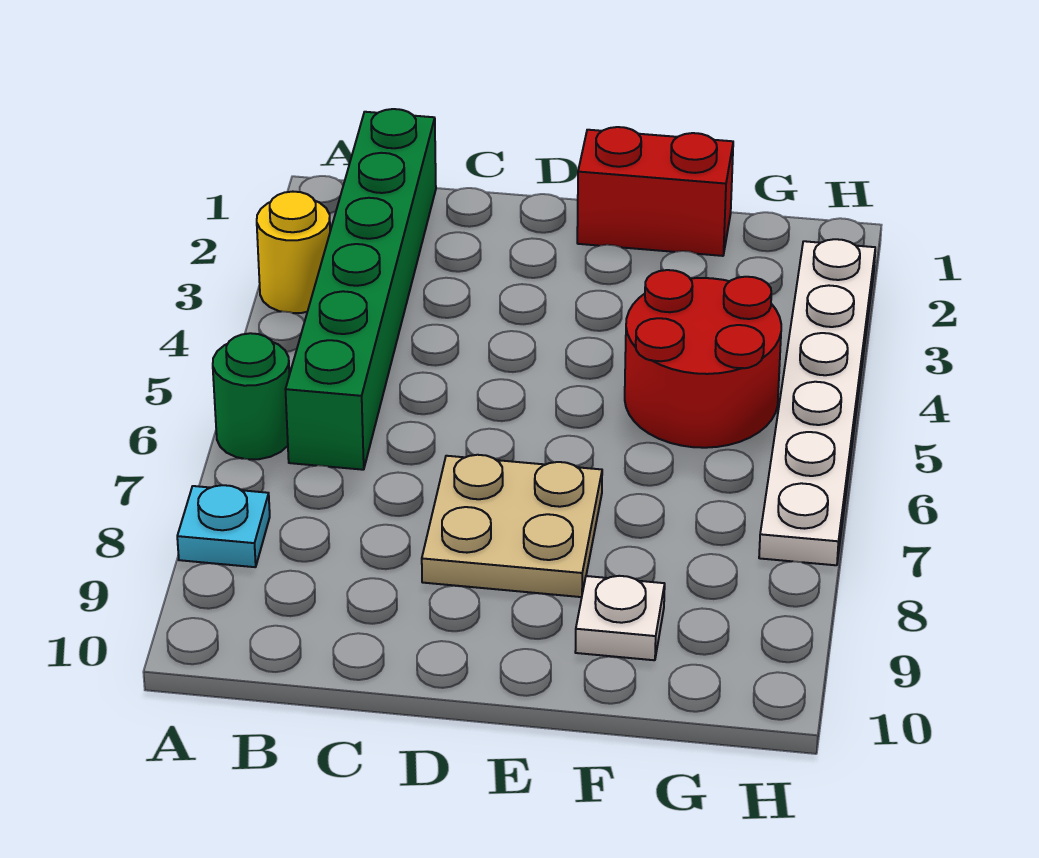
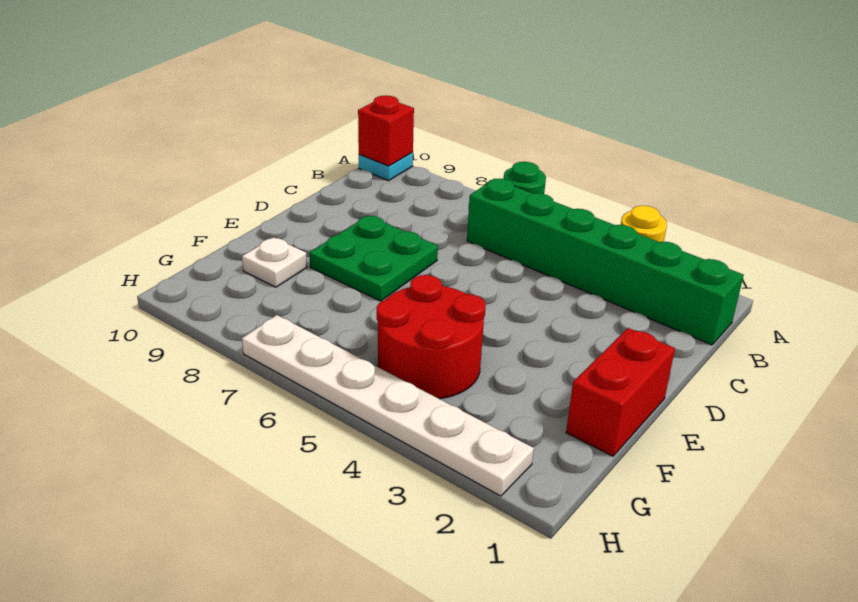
cyan 1x1 plate [177,485,270,567] -> cyan 1x1 plate moved to [359,152,413,181]
none -> red 1x1 brick [358,95,414,166]
tan 2x2 plate [422,455,602,597] -> green 2x2 plate [309,216,438,301]

